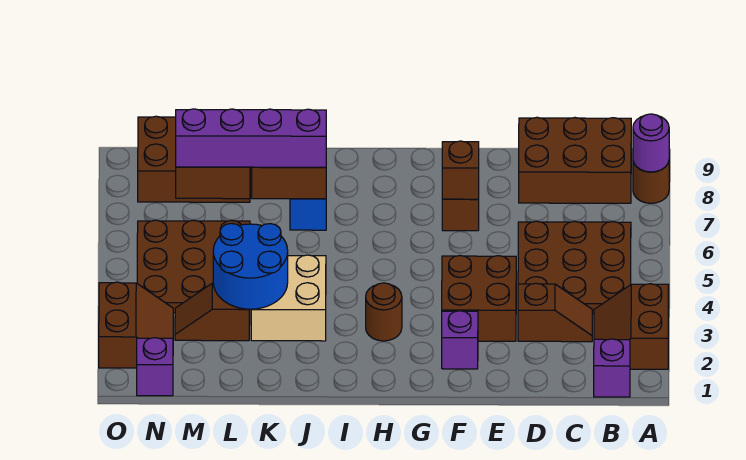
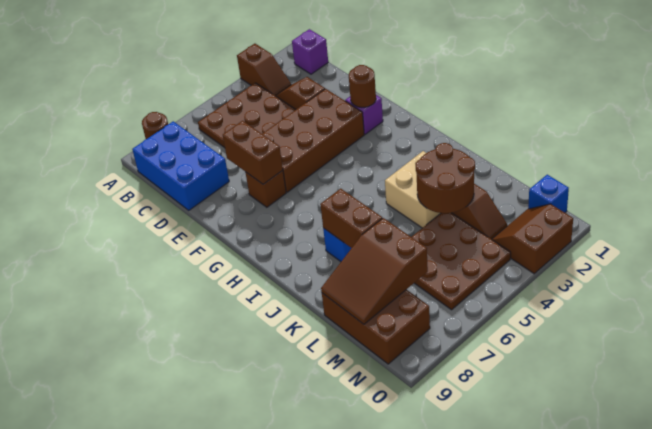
brown 2x2 slope [594,284,669,369] -> brown 1x2 slope [237,44,291,96]
purple 1x1 round brick [633,114,669,172] -> none
brown 2x3 brick [519,117,631,203] -> blue 2x3 brick [132,121,229,210]
brown 2x2 brick [442,256,516,341] -> brown 2x4 brick [262,89,364,192]
brown 1x1 brick [442,141,479,199] -> brown 1x2 brick [223,121,283,184]
brown 1x1 round brick [366,283,402,341] -> brown 1x1 round brick moved to [349,65,376,107]
purple 1x4 brick [176,109,326,167] -> none
blue 2x2 round brick [213,223,288,309] -> brown 2x2 round brick [415,143,475,213]
purple 1x1 brick [137,338,173,396] -> blue 1x1 brick [528,175,569,213]

